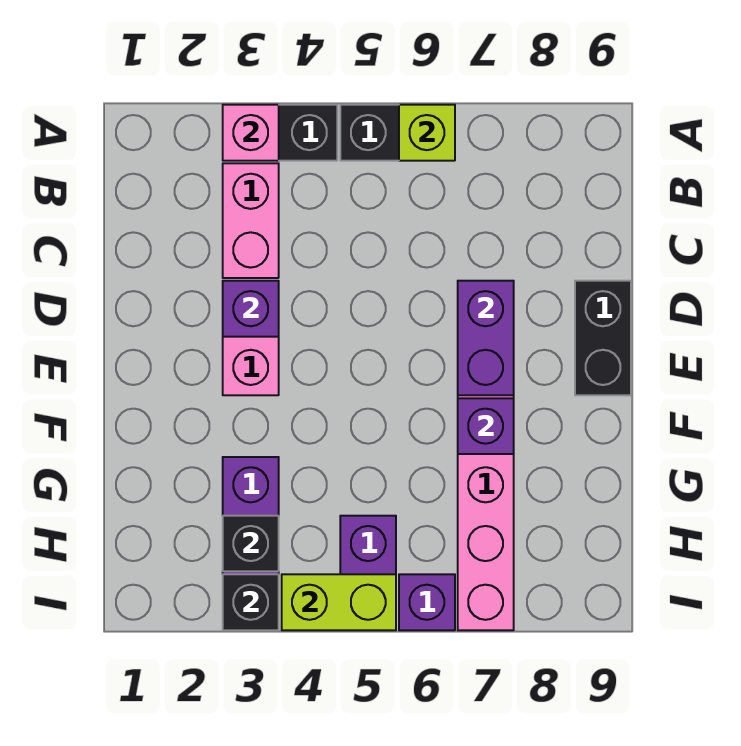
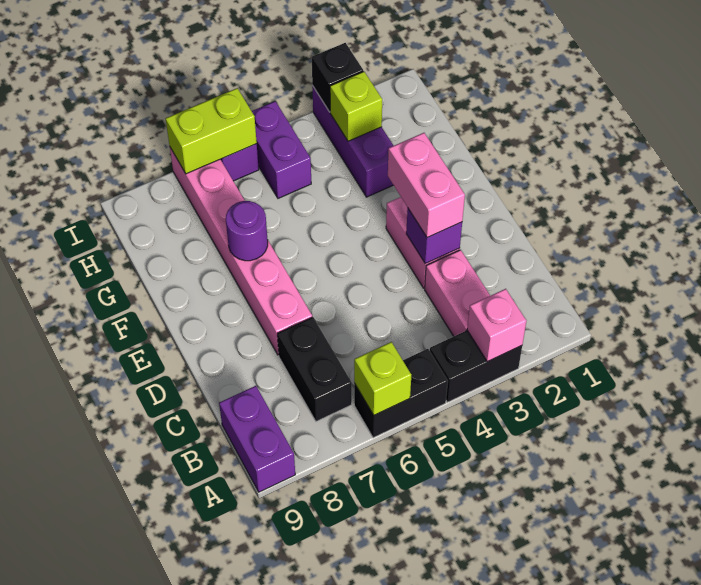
none -> pink 1x2 brick [388,133,465,238]
purple 1x2 brick [458,281,514,395] -> purple 1x2 brick moved to [219,386,295,492]
black 1x2 brick [575,281,631,395] -> black 1x2 brick moved to [277,317,352,421]
purple 1x1 brick [458,398,514,454] -> purple 1x1 round brick [226,201,268,261]
black 1x1 brick [223,516,279,571] -> lime 1x1 brick [330,71,382,141]
lime 1x2 brick [282,574,396,630] -> lime 1x2 brick moved to [166,88,257,174]

